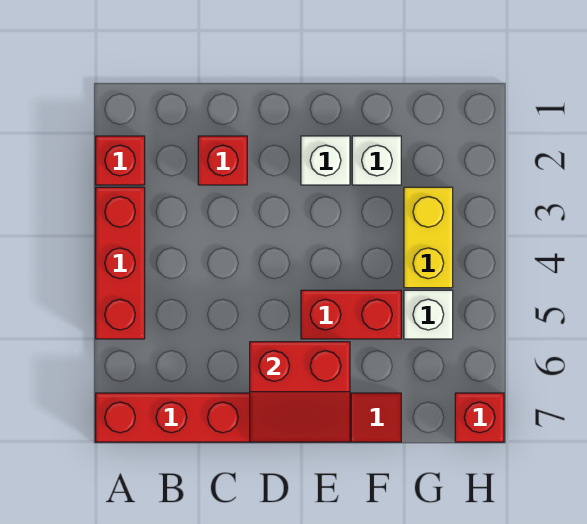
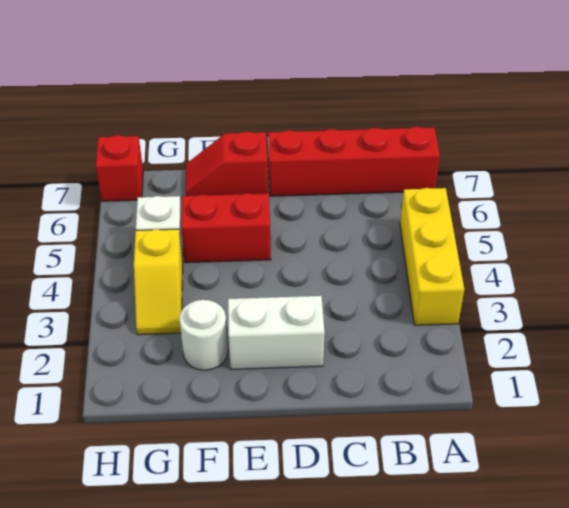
red 1x1 brick [96,136,145,185] -> none
red 1x3 brick [96,187,145,339] -> yellow 1x3 brick [400,188,464,325]
red 1x1 brick [198,136,247,185] -> none
red 2x2 slope [250,342,350,442] -> none
white 1x1 brick [301,136,350,185] -> white 1x2 brick [228,296,325,369]
white 1x1 brick [352,136,401,185] -> white 1x1 round brick [179,300,228,370]
yellow 1x2 brick [404,187,453,288] -> yellow 1x2 slope [134,229,183,335]

